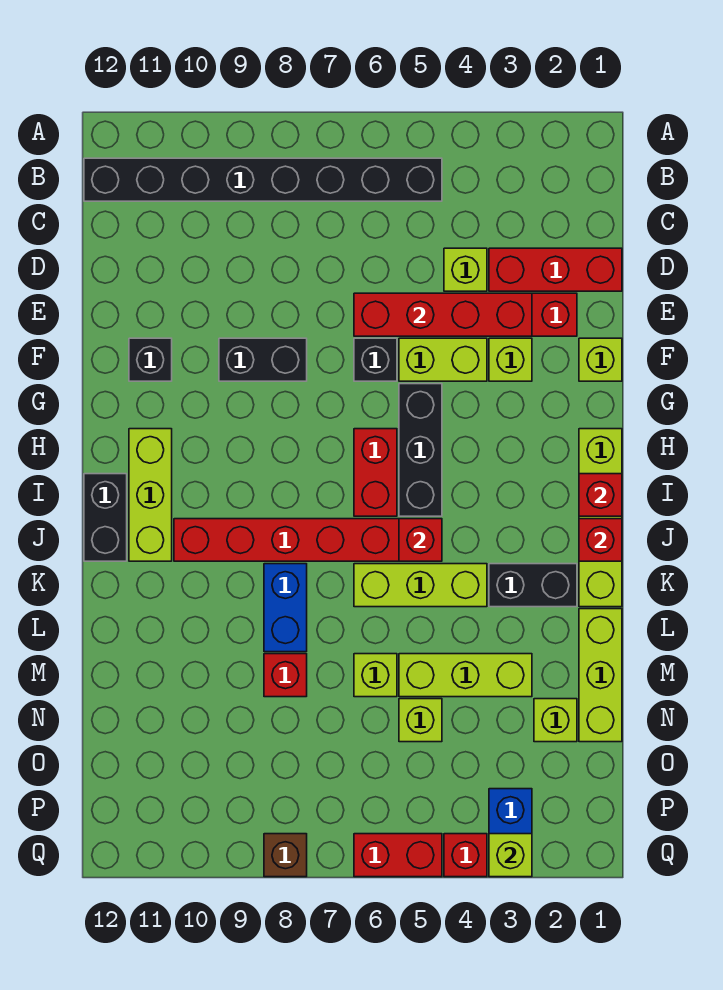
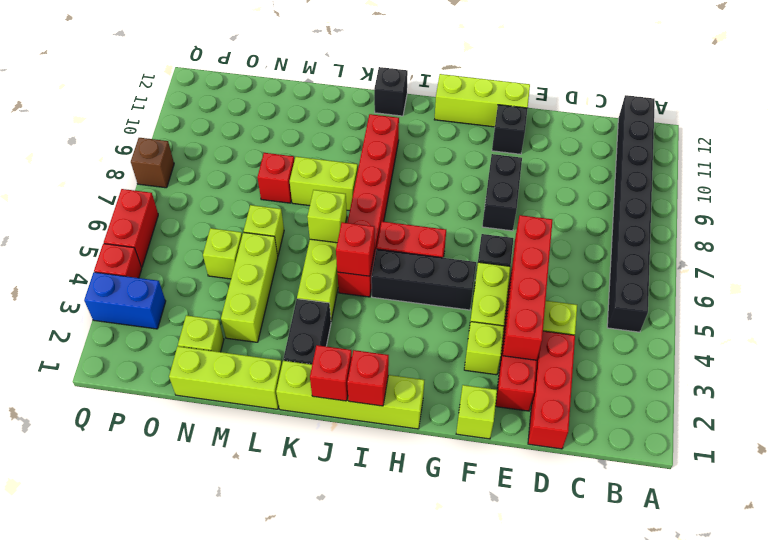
lime 1x3 brick [129,429,172,561] -> lime 1x3 brick moved to [434,74,530,127]
black 1x2 brick [84,474,127,561] -> black 1x1 brick [374,67,408,116]
blue 1x2 brick [264,564,307,652] -> lime 1x2 brick [290,157,358,211]
lime 1x1 brick [489,834,532,877] -> lime 1x1 brick moved to [307,190,347,243]

